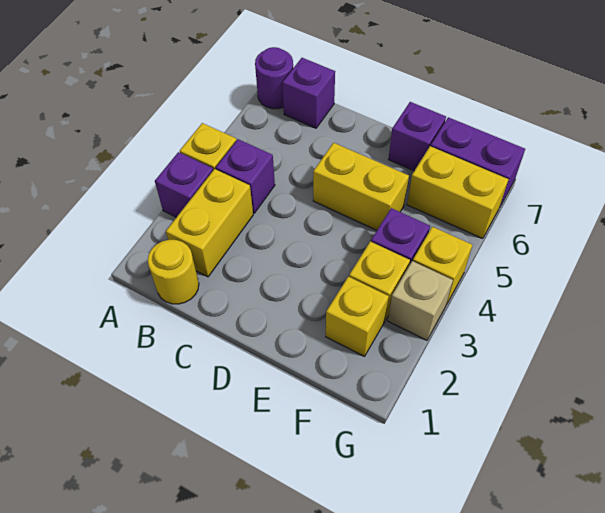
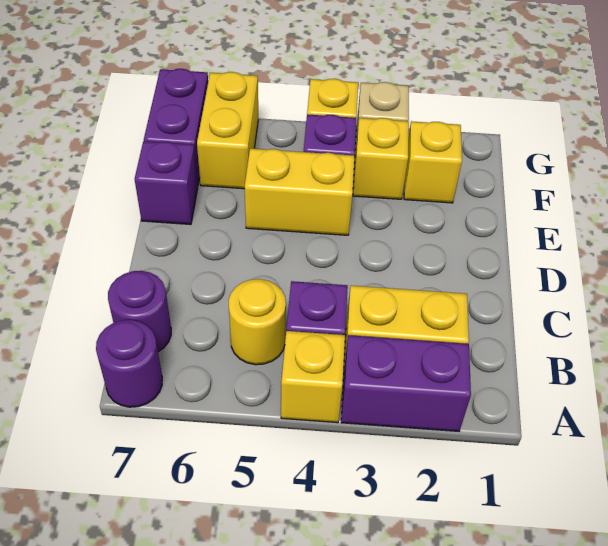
purple 1x1 brick [155,152,213,217] -> purple 1x2 brick [341,335,471,431]
yellow 1x1 round brick [148,240,199,304] -> yellow 1x1 round brick moved to [228,279,286,365]
purple 1x1 brick [282,58,335,128] -> purple 1x1 round brick [108,271,171,352]
yellow 1x2 brick [313,143,409,230] -> yellow 1x2 brick turned to [245,148,354,235]

